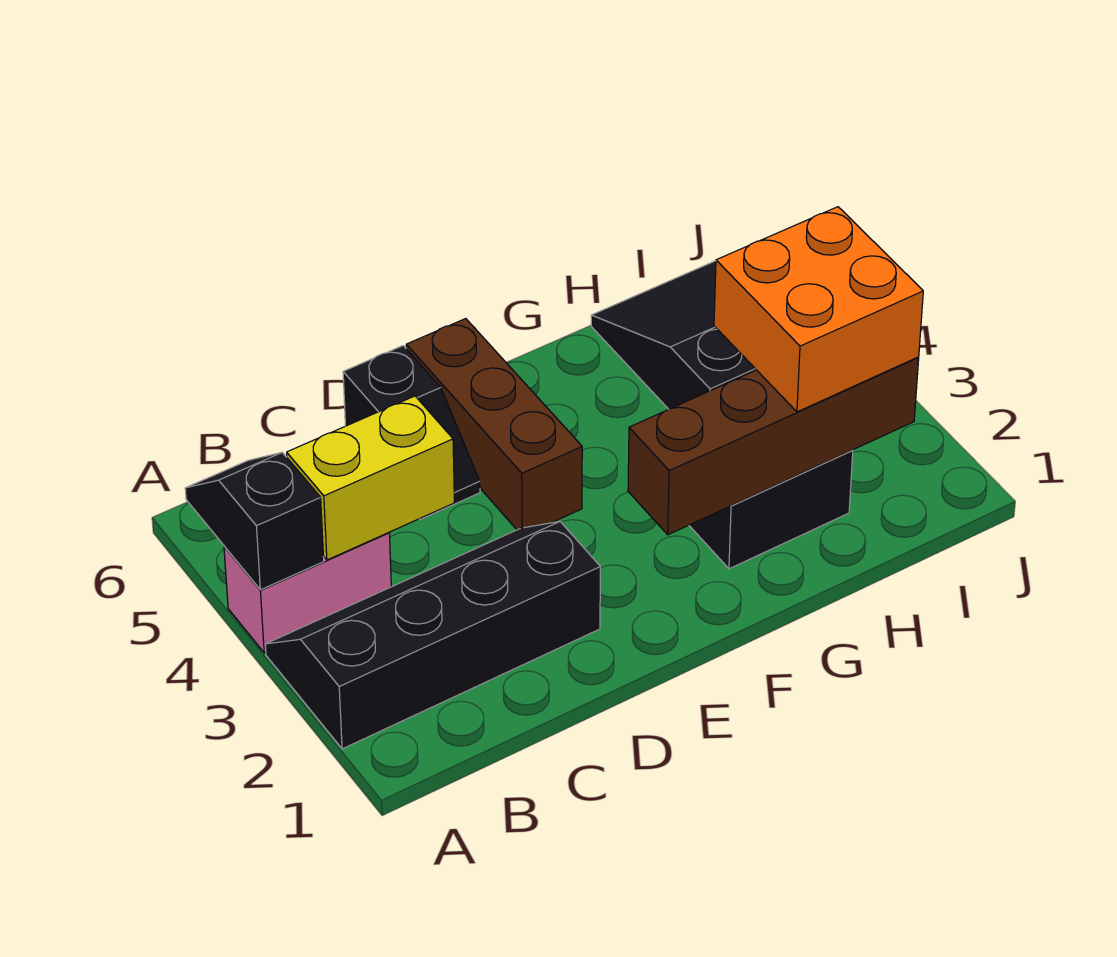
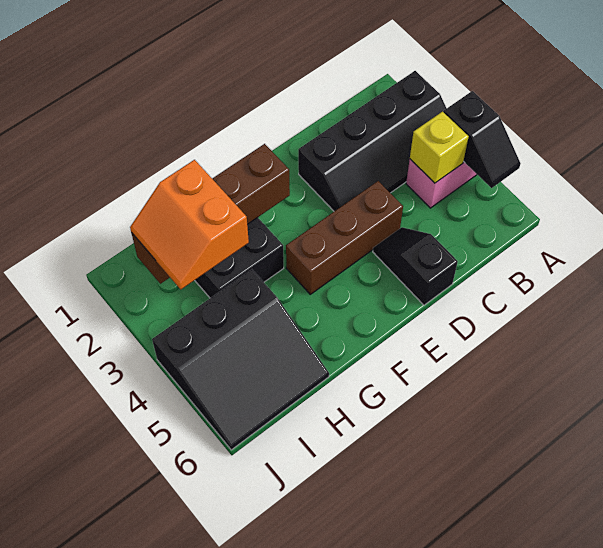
yellow 1x2 brick [287,396,454,560] -> yellow 1x1 brick [410,112,469,183]
brown 1x3 brick [406,319,582,530] -> brown 1x3 brick turned to [286,181,403,294]
orange 2x2 brick [714,207,923,412] -> orange 2x2 slope [130,160,249,289]

